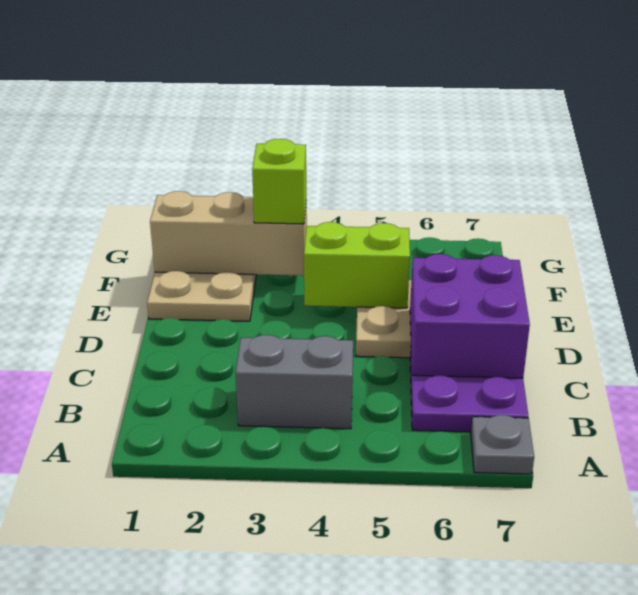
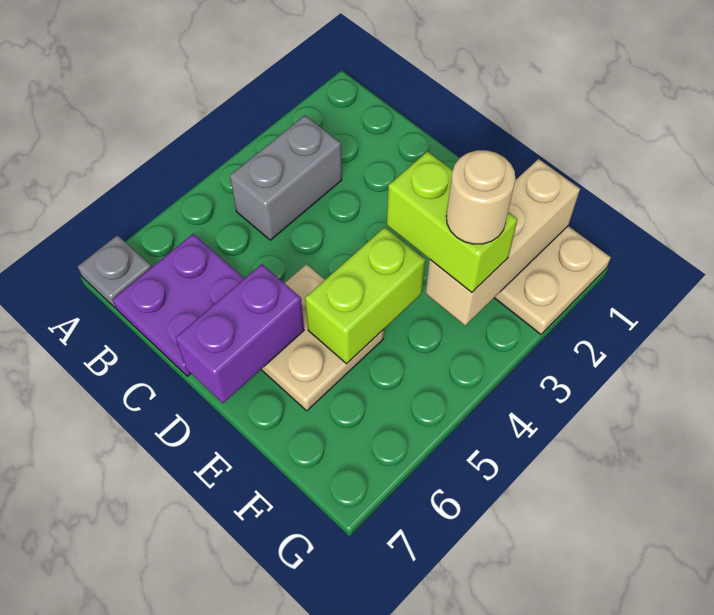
purple 2x2 brick [410,254,530,378] -> purple 1x2 brick [176,264,304,403]
lime 1x1 brick [252,139,306,224] -> lime 1x2 brick [387,152,517,292]
none -> tan 1x1 round brick [446,150,515,244]

